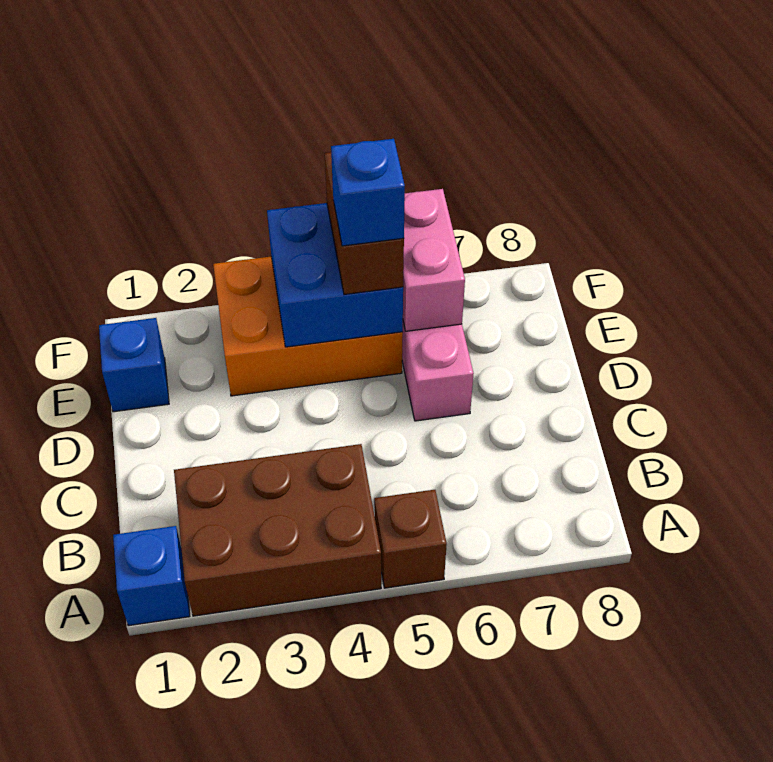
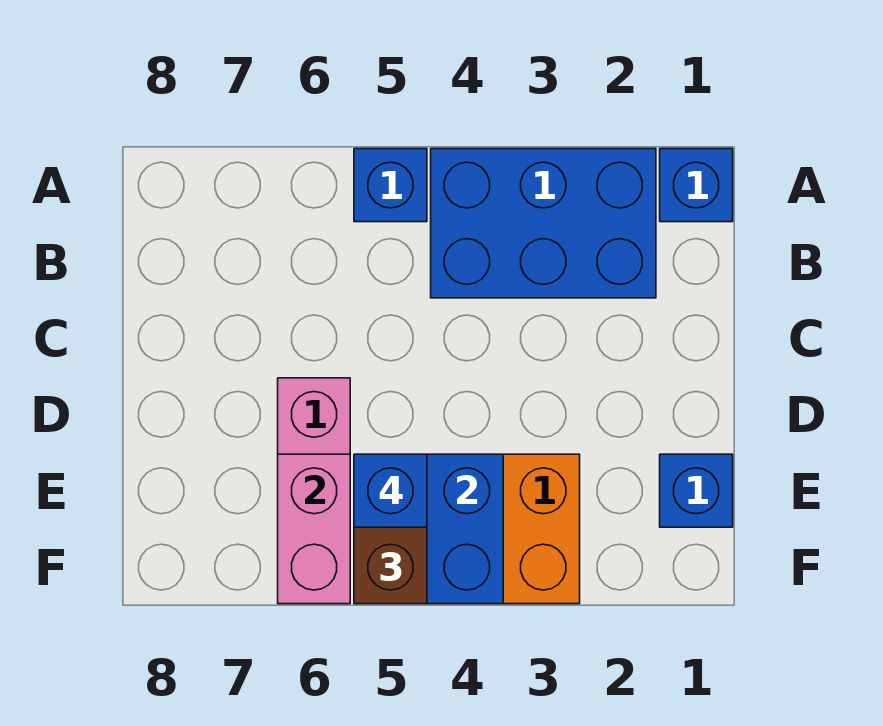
brown 2x3 brick [174,444,381,616] -> blue 2x3 brick [431,149,656,298]
brown 1x1 brick [374,490,447,588] -> blue 1x1 brick [354,149,427,222]

